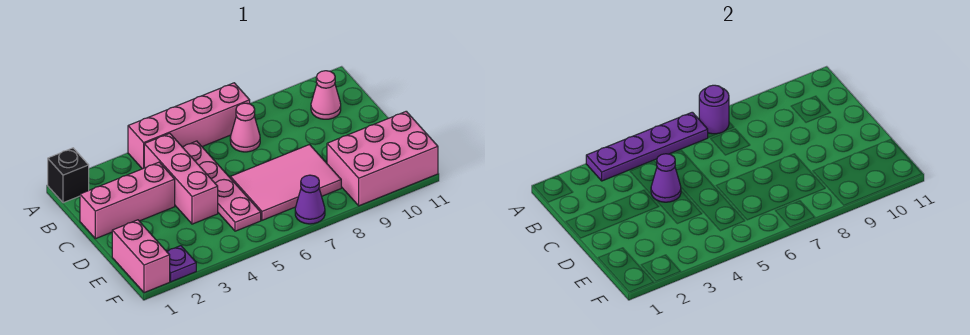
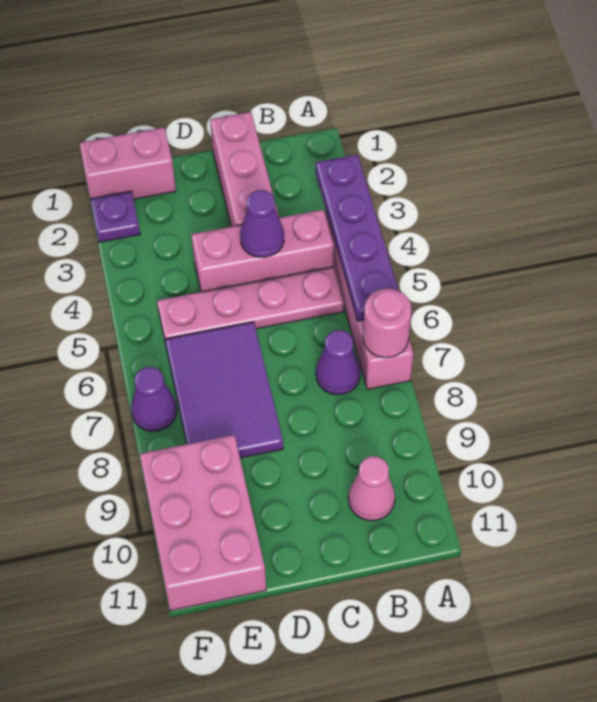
black 1x1 brick [48,148,89,203] -> none
purple 1x1 round brick [699,85,729,134] -> pink 1x1 round brick [363,288,412,358]
pink 1x1 cone [230,103,260,152] -> purple 1x1 cone [316,330,360,395]
pink 2x3 tile [230,145,341,220] -> purple 2x3 tile [165,322,283,458]

